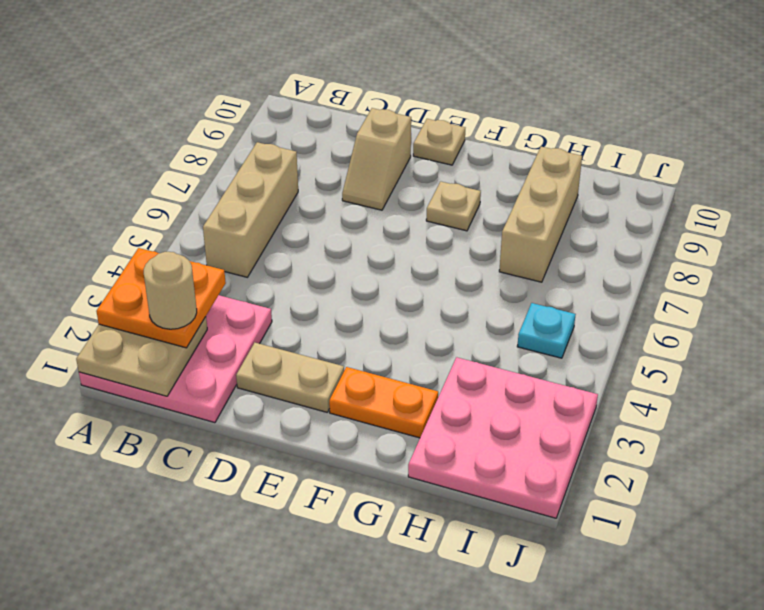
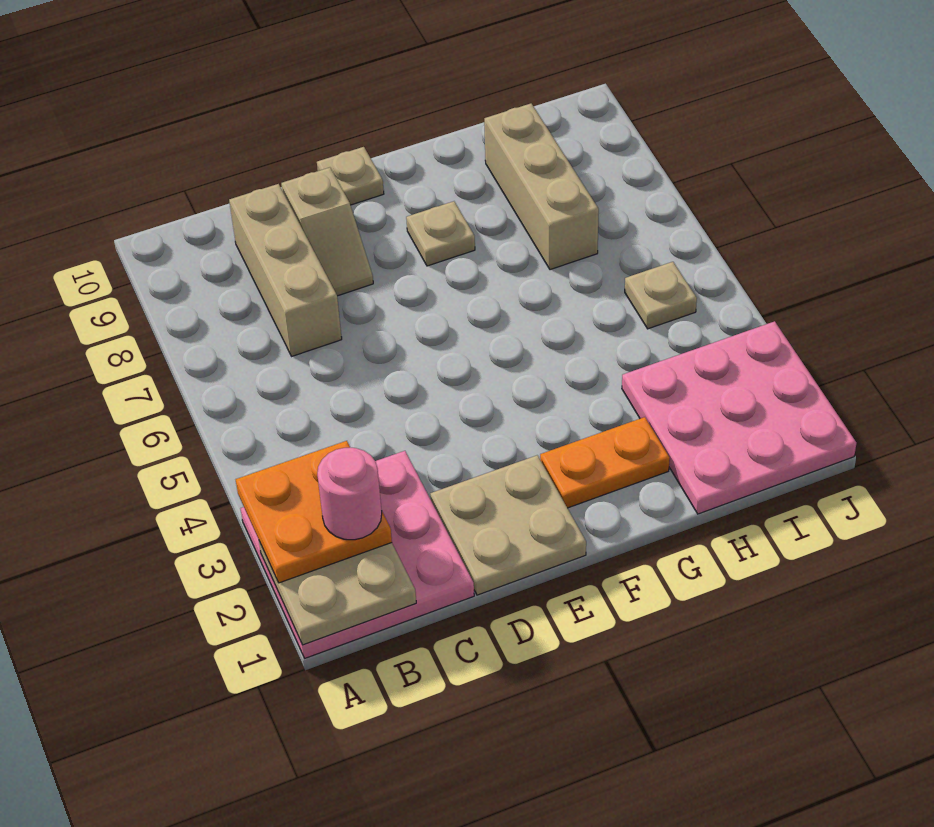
tan 1x1 round brick [144,252,197,329] -> pink 1x1 round brick [317,448,382,540]
tan 1x3 brick [203,142,298,277] -> tan 1x3 brick moved to [229,184,342,356]
tan 1x2 plate [236,343,344,412] -> tan 2x2 plate [430,455,586,595]
cyan 1x1 plate [517,303,576,358] -> tan 1x1 plate [625,262,697,329]

